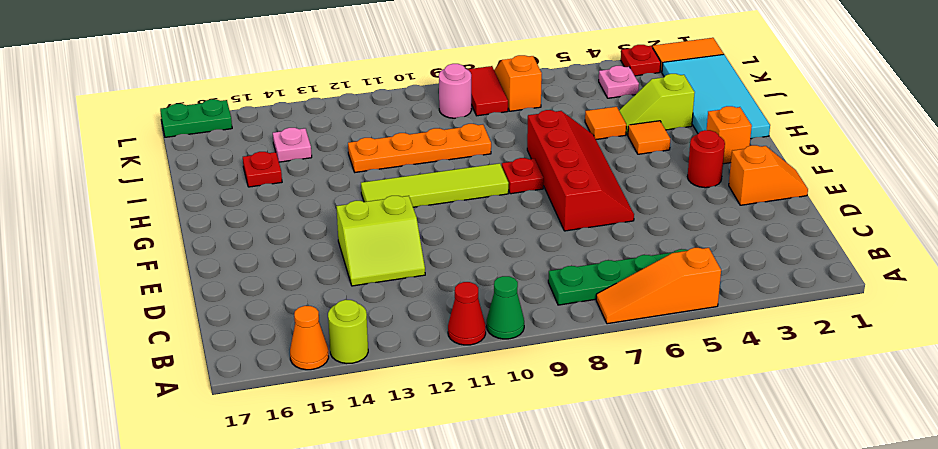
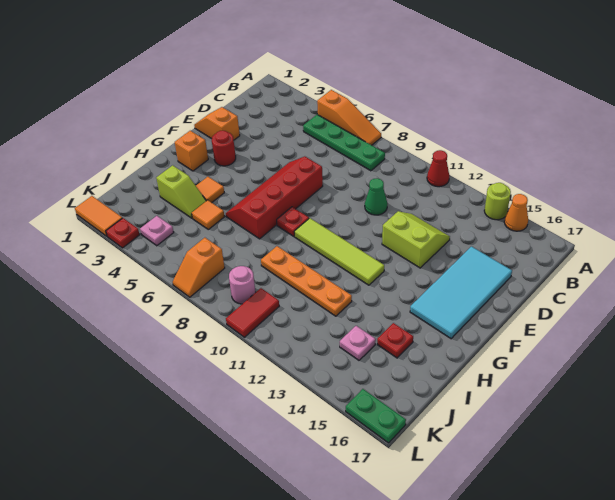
green 1x1 cone [487,276,524,339] -> green 1x1 cone moved to [365,178,387,215]
cyan 2x4 tile [662,54,770,139] -> cyan 2x4 tile moved to [410,247,512,339]
red 1x2 tile [467,66,508,116] -> red 1x2 tile moved to [226,288,279,337]

